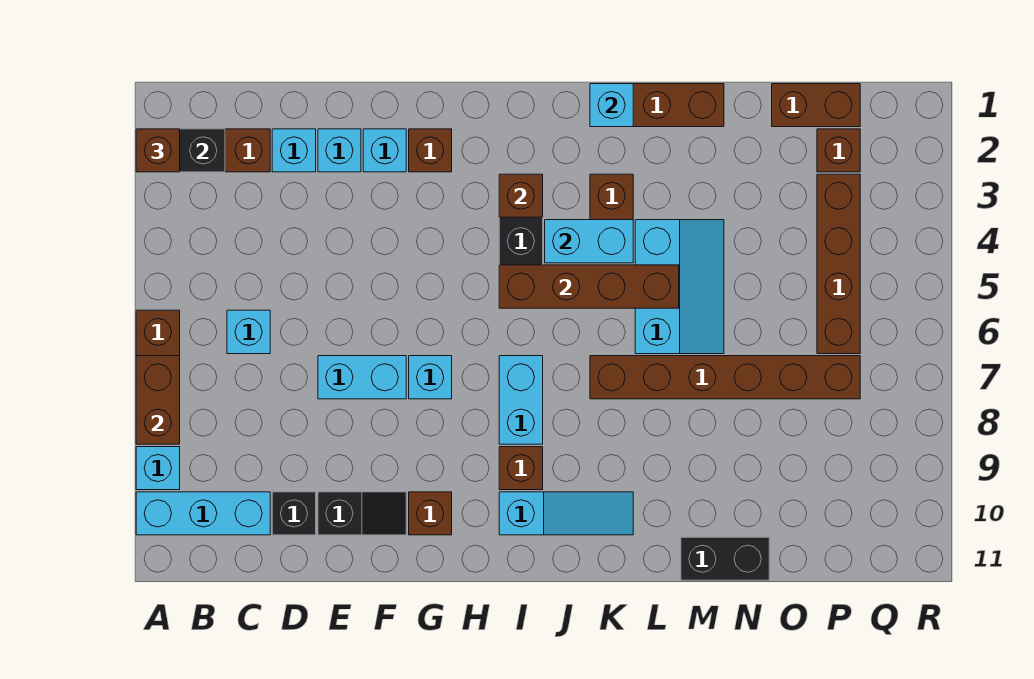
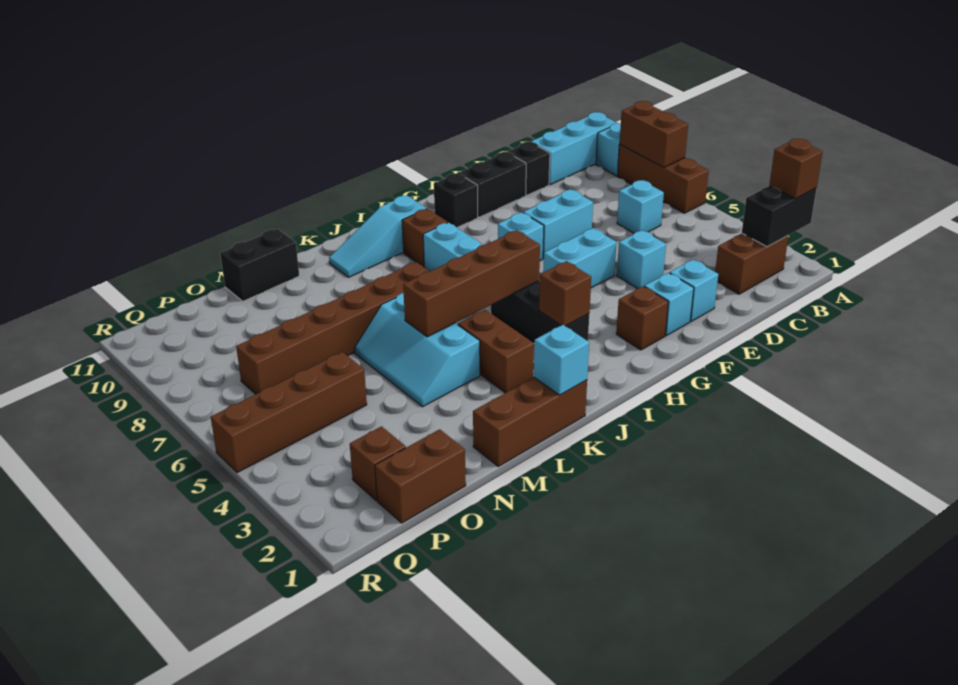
cyan 1x1 brick [272,129,316,172] -> cyan 1x1 brick moved to [617,230,666,289]
black 1x2 slope [318,492,406,535] -> black 1x2 brick [459,152,526,217]
brown 1x1 brick [409,492,452,535] -> black 1x1 brick [434,173,478,228]
cyan 1x2 brick [545,220,633,263] -> cyan 1x2 brick moved to [543,228,617,288]
brown 1x4 brick [817,174,860,354] -> brown 1x4 brick turned to [211,352,367,473]

